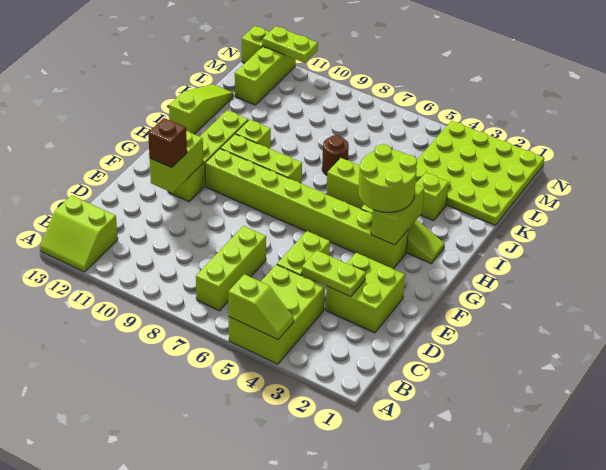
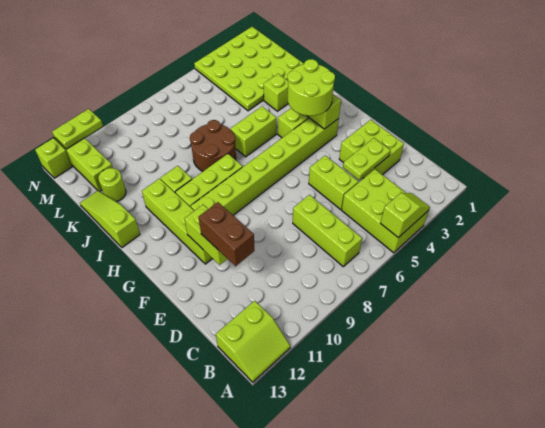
brown 1x1 brick [148,118,187,168] -> brown 1x2 brick [199,202,255,266]
brown 1x1 round brick [322,135,349,175] -> brown 2x2 round brick [190,120,236,171]
none -> lime 1x1 round brick [99,168,126,202]

